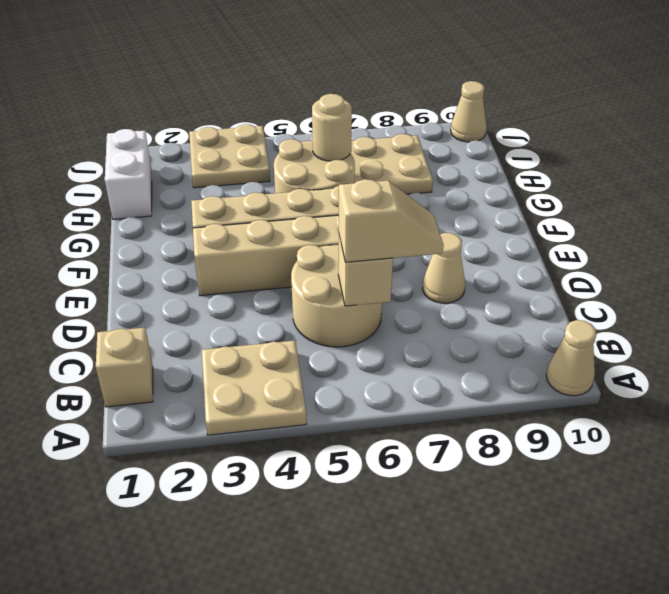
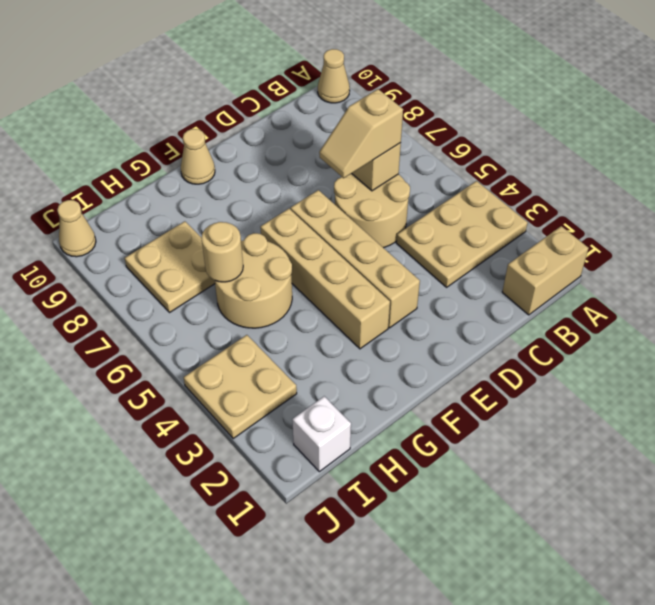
tan 2x2 plate [202,340,307,435] -> tan 2x3 plate [396,181,528,287]
tan 1x1 brick [96,328,153,407] -> tan 1x2 brick [502,226,589,315]
tan 1x2 slope [339,179,444,262] -> tan 1x2 slope turned to [319,89,403,178]
tan 1x1 cone [423,233,465,303] -> tan 1x1 cone moved to [181,129,215,184]
white 1x2 brick [105,129,152,219] -> white 1x1 brick [292,396,351,472]

